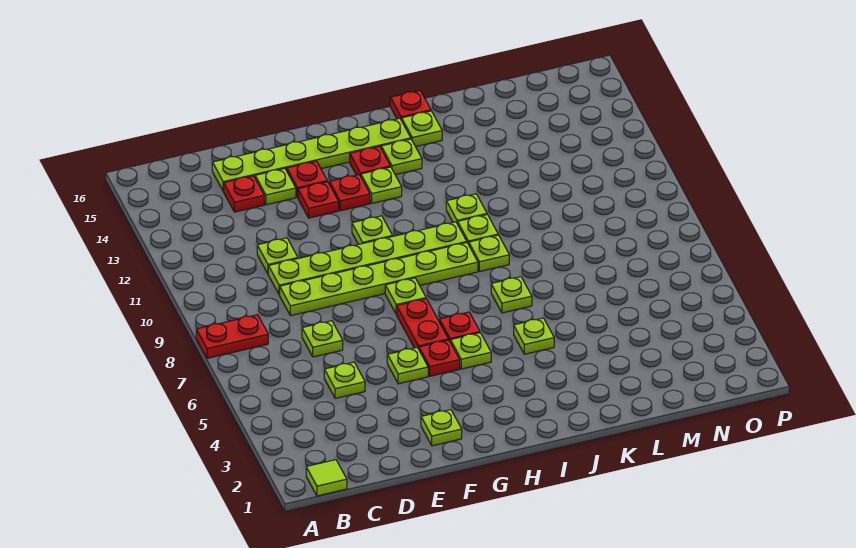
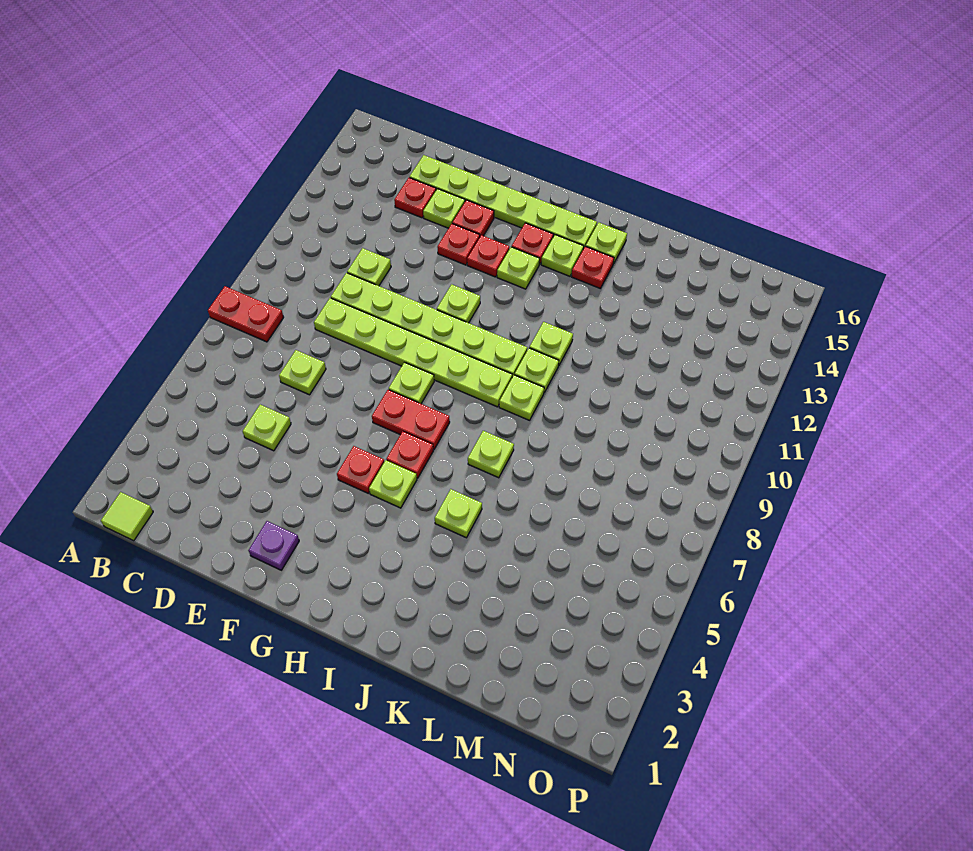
lime 1x1 plate [421,410,462,446] -> purple 1x1 plate [248,521,299,570]
lime 1x1 plate [387,348,428,384] -> none
red 1x2 plate [397,299,448,349] -> red 1x2 plate turned to [372,390,450,449]
red 1x1 plate [390,90,431,121] -> red 1x1 plate moved to [572,246,614,288]

